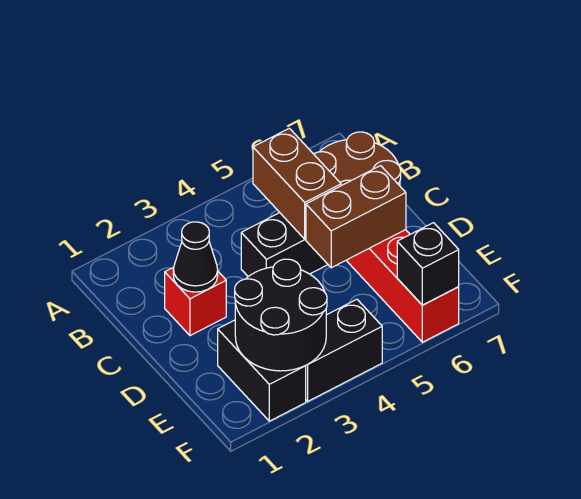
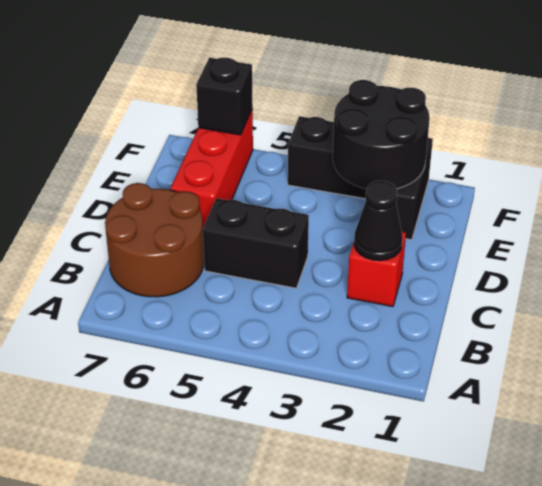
brown 1x2 brick [253,128,341,239] -> none
brown 1x2 brick [306,166,406,268] -> none

